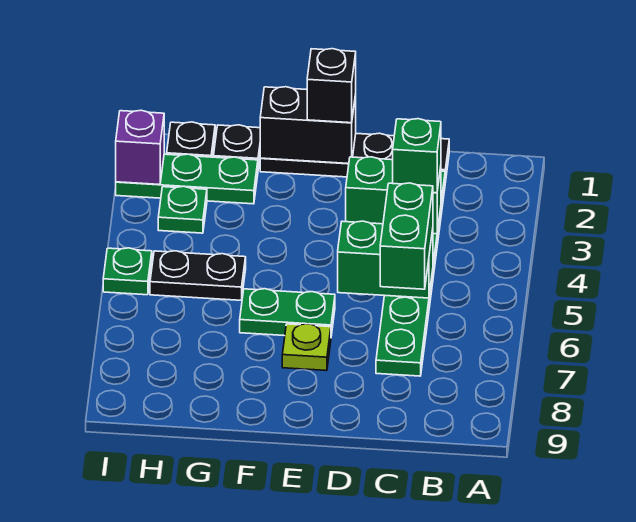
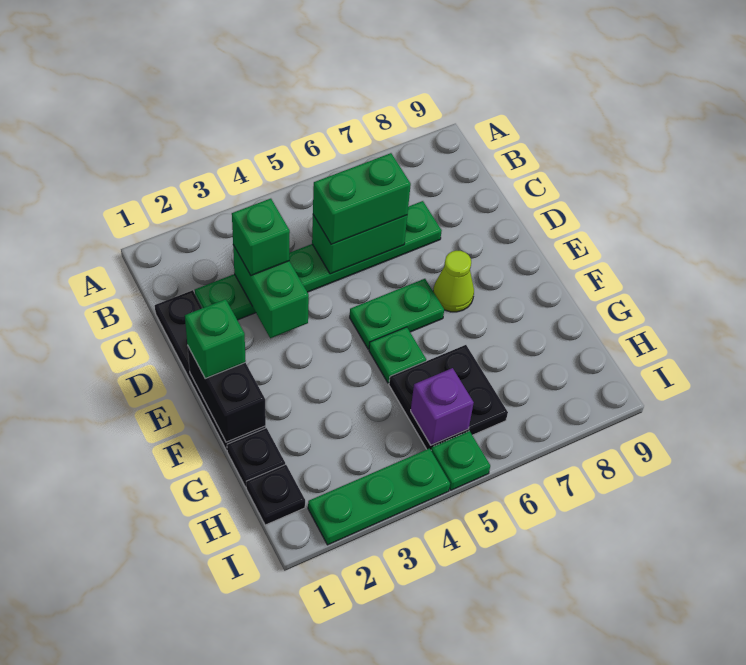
green 1x2 brick [338,221,433,298] -> green 1x2 brick turned to [312,215,407,274]
black 1x1 brick [307,49,356,123] -> green 1x1 brick [185,299,246,378]
green 1x2 plate [240,289,335,336] -> green 1x2 plate turned to [350,279,444,349]
lime 1x1 plate [282,324,331,371] -> lime 1x1 cone [433,251,474,312]
green 1x3 plate [116,154,258,204] -> green 1x3 plate turned to [308,448,450,545]
black 1x2 plate [150,251,246,300] -> black 2x2 plate [389,345,508,450]
green 1x1 plate [158,186,207,233] -> green 1x1 plate moved to [369,327,426,383]
purple 1x1 brick [116,110,164,185] -> purple 1x1 brick moved to [411,368,474,445]

